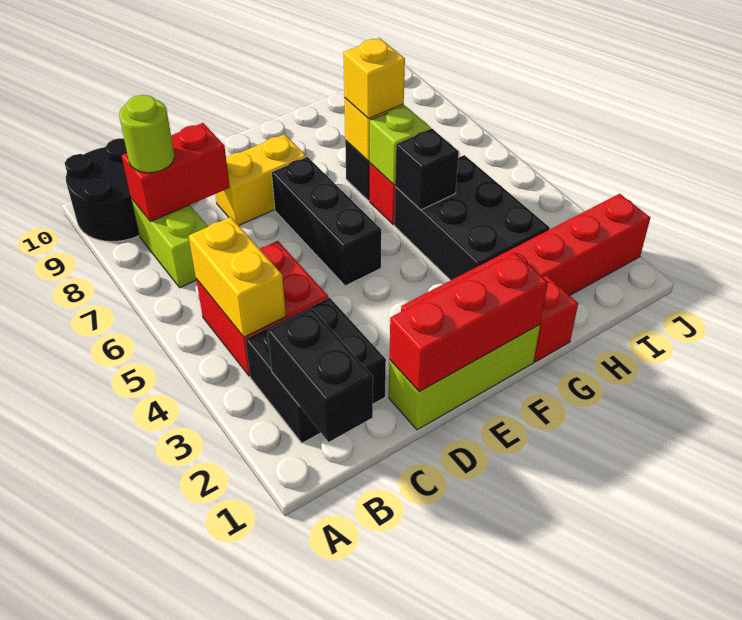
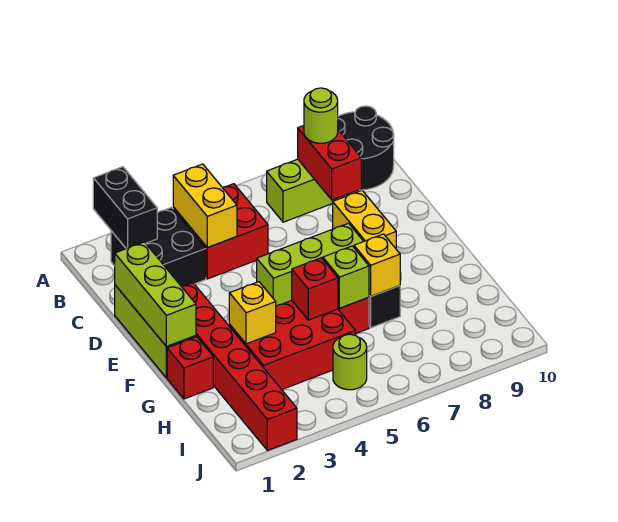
black 1x2 brick [268,308,373,442] -> black 1x2 brick turned to [93,167,157,249]
yellow 1x2 brick [189,217,286,337] -> yellow 1x2 brick turned to [173,164,237,248]
red 1x3 brick [389,253,548,392] -> lime 1x3 brick [115,242,196,347]
black 1x3 brick [272,157,381,286] -> lime 1x3 brick [257,223,364,306]
black 2x3 brick [394,155,550,280] -> red 2x3 brick [229,301,355,389]
black 1x1 brick [395,129,459,210] -> red 1x1 brick [292,258,338,320]
yellow 1x1 brick [343,38,405,119] -> yellow 1x1 brick moved to [229,282,276,344]
none -> lime 1x1 round brick [333,334,367,390]

